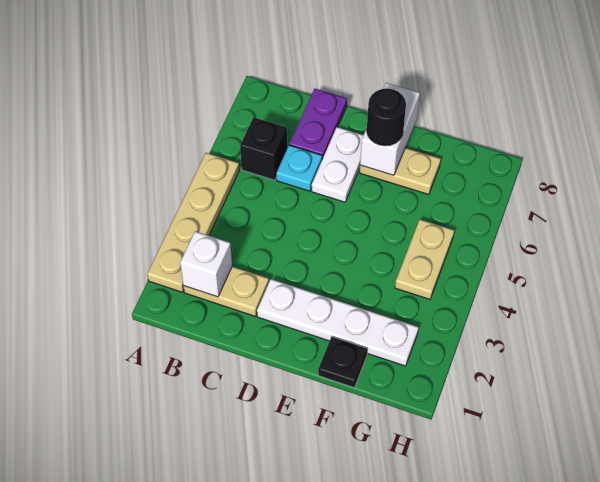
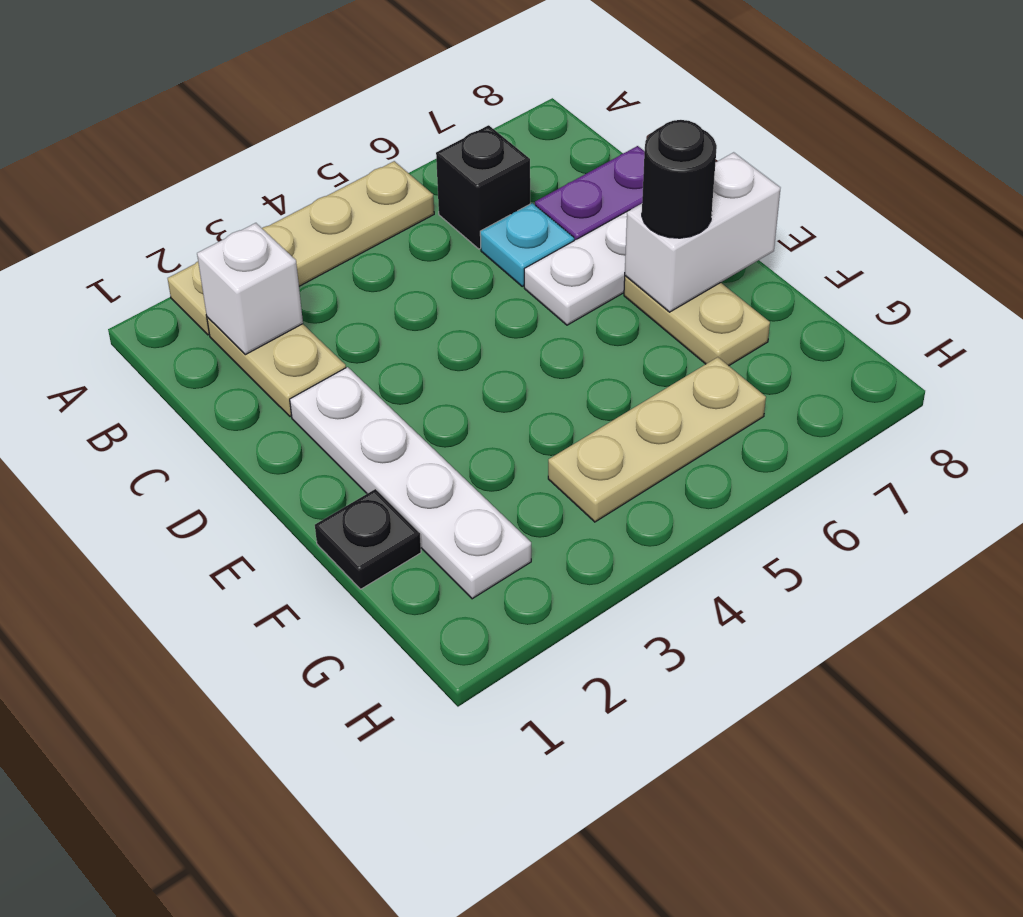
tan 1x2 plate [395,220,454,299] -> tan 1x3 plate [548,357,766,522]

